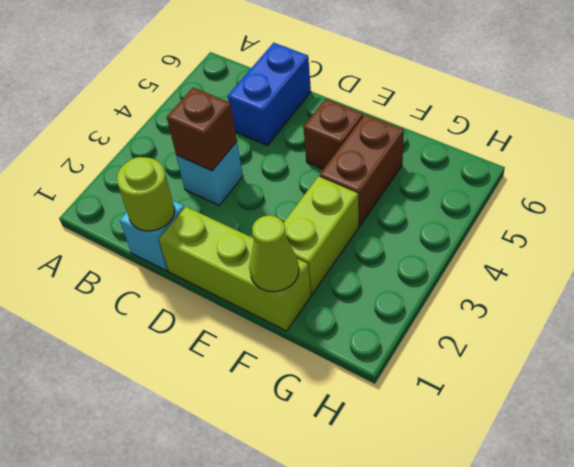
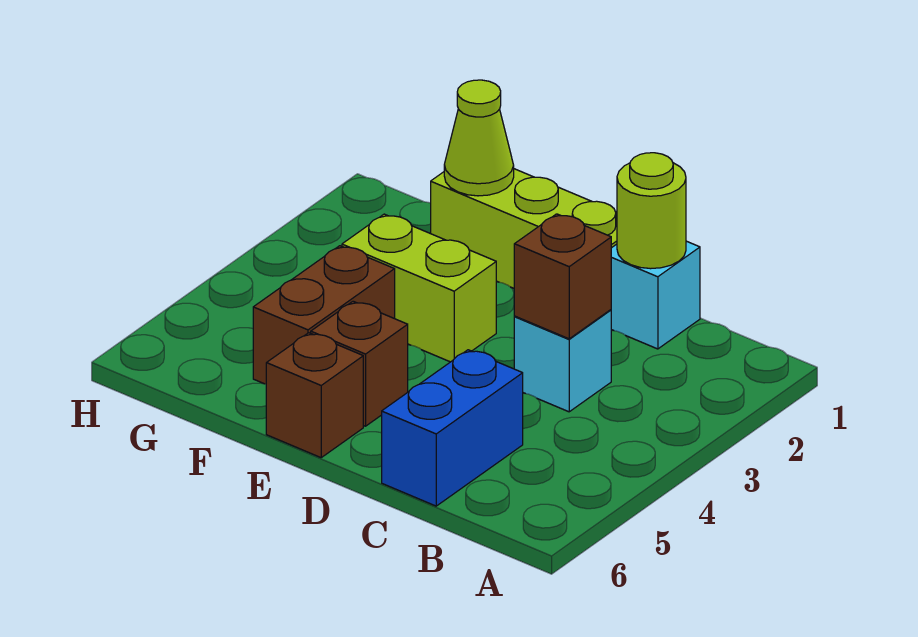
none -> brown 1x1 brick [266,333,363,458]
lime 1x2 brick [284,176,359,294] -> lime 1x2 brick turned to [342,214,496,362]

